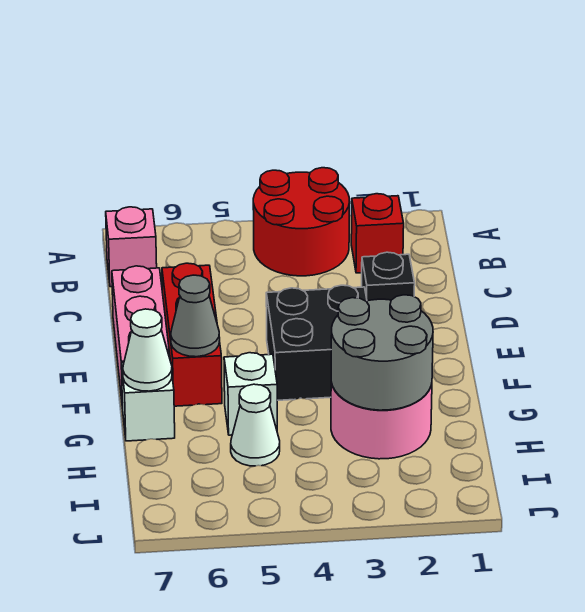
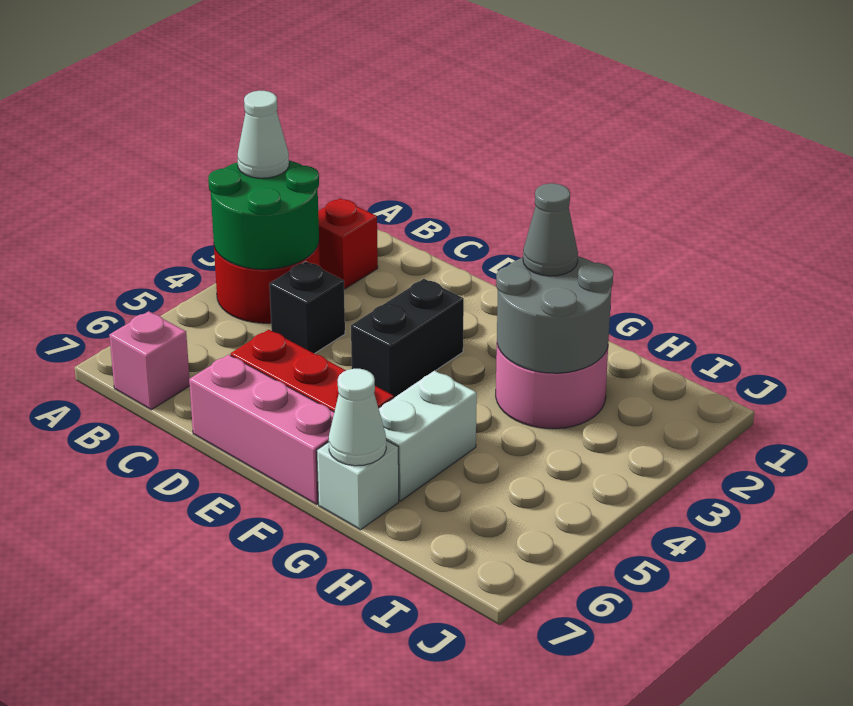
none -> green 2x2 round brick [208,161,319,269]
black 1x1 brick [362,252,415,301] -> black 1x1 brick moved to [269,261,345,354]
black 2x2 brick [266,285,367,400] -> black 1x2 brick [351,279,464,398]
grey 1x1 cone [171,275,220,357] -> grey 1x1 cone moved to [523,183,578,276]
white 1x1 brick [224,353,277,435] -> white 1x2 brick [378,371,477,501]
white 1x1 cone [231,384,280,466] -> white 1x1 cone moved to [238,91,289,178]

